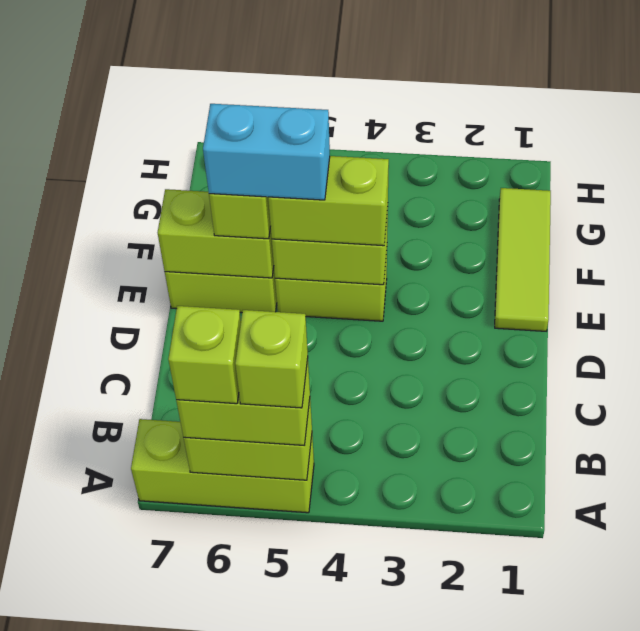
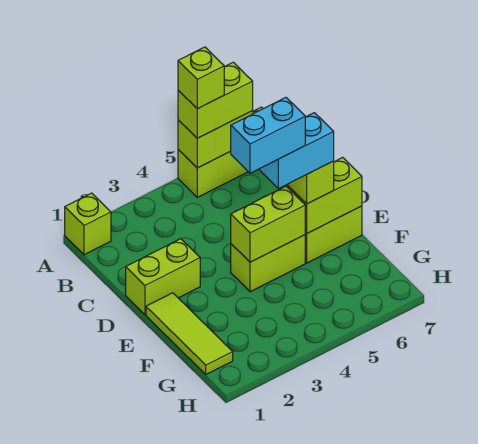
lime 1x1 brick [168,306,241,404] -> lime 1x1 brick moved to [65,193,111,255]
lime 1x2 brick [268,156,389,246] -> lime 1x2 brick moved to [126,239,200,315]
none -> cyan 1x2 brick [230,97,305,173]

